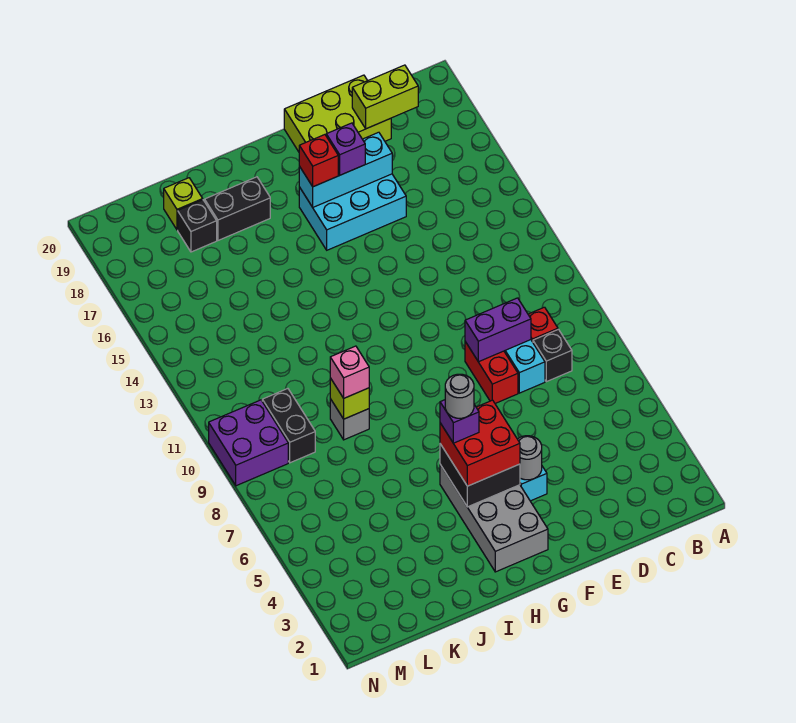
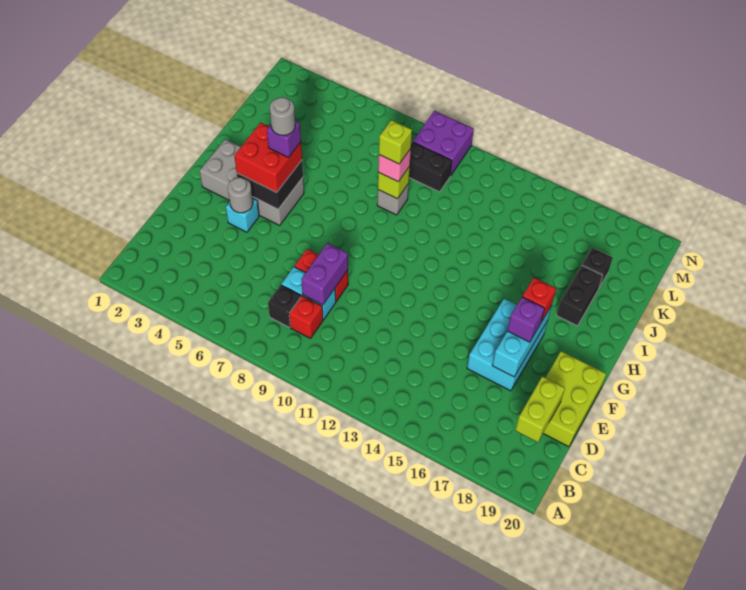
lime 1x1 brick [164,178,203,230] -> lime 1x1 brick moved to [379,120,412,164]

